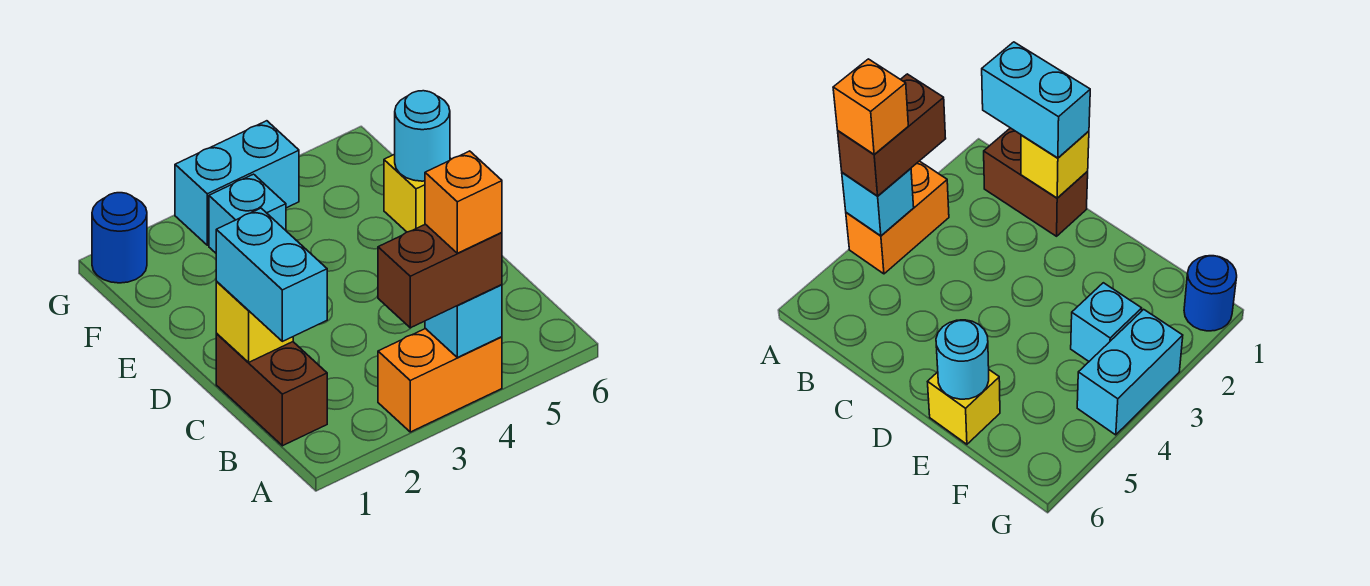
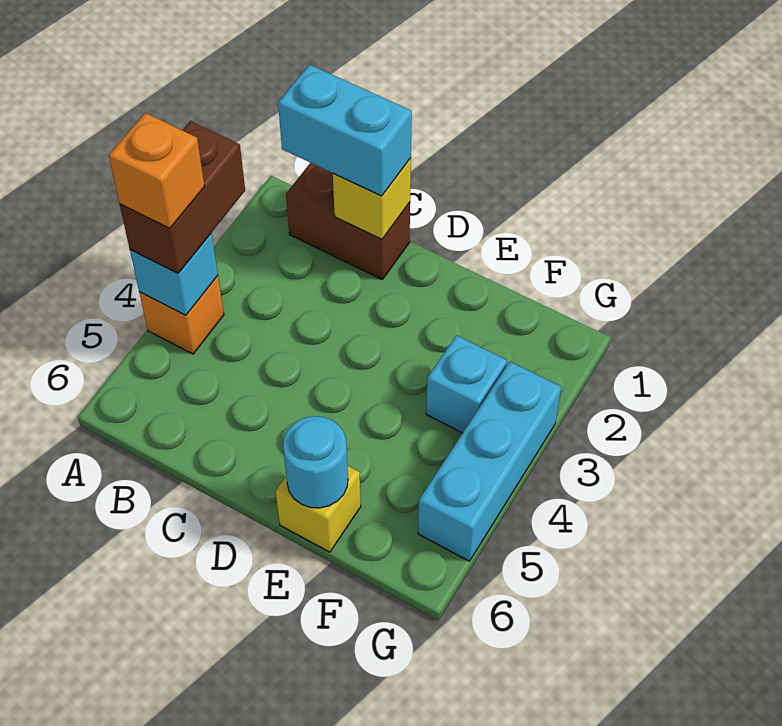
orange 1x2 brick [378,328,502,432] -> orange 1x1 brick [139,276,224,354]
blue 1x1 round brick [92,193,147,283] -> none
cyan 1x2 brick [175,121,299,245] -> cyan 1x3 brick [418,362,561,561]

